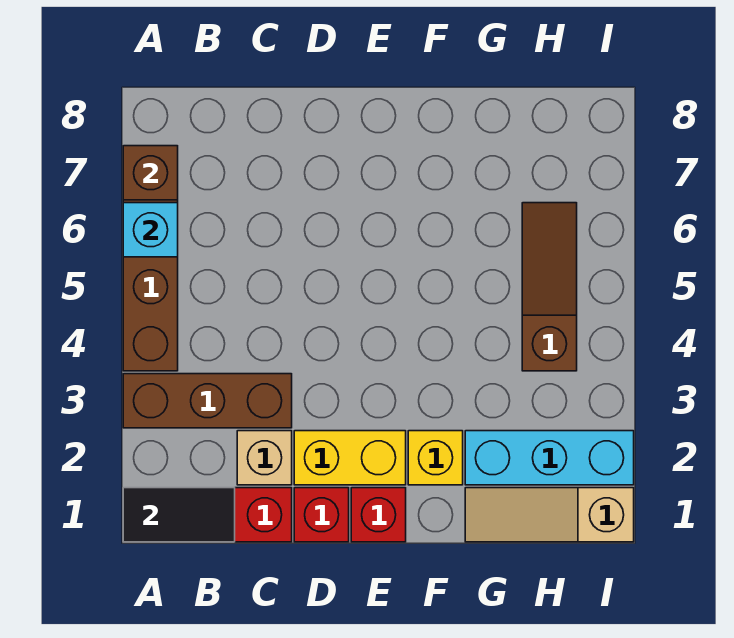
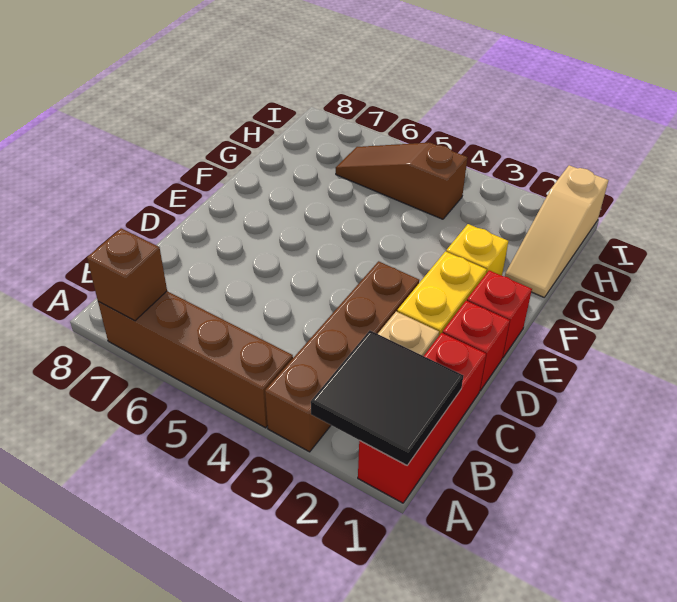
black 1x2 tile [123,488,235,542] -> black 2x2 tile [311,330,463,465]
brown 1x3 brick [123,374,292,428] -> brown 1x4 brick [265,261,419,452]
cyan 1x1 brick [123,203,178,257] -> none
cyan 1x3 brick [465,431,634,485] -> none

